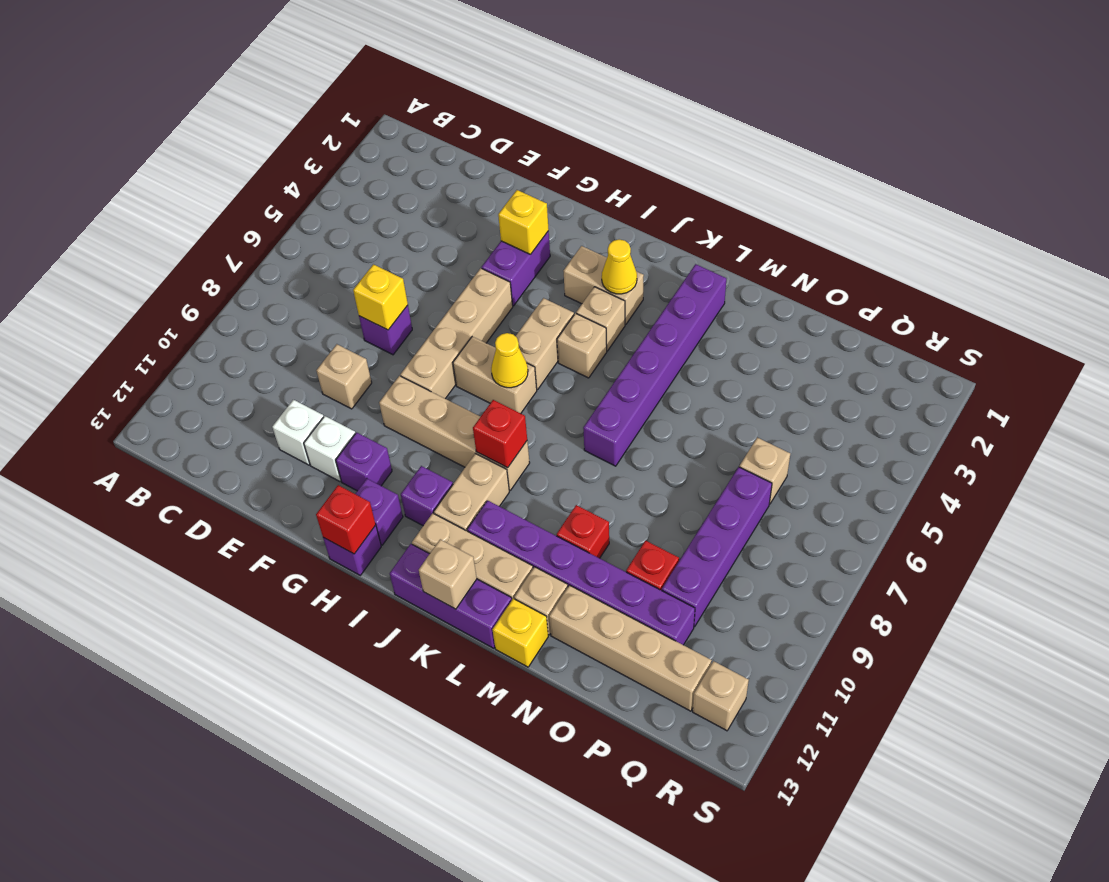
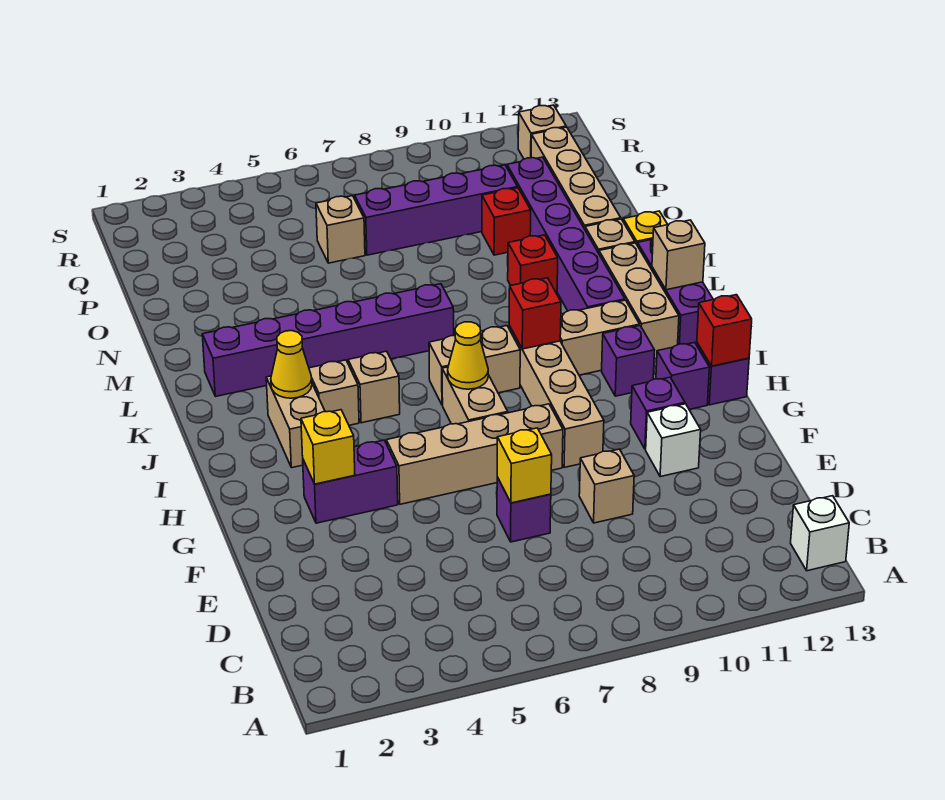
white 1x1 brick [272,400,324,465] -> white 1x1 brick moved to [791,496,849,571]
tan 1x2 brick [516,298,574,390] -> tan 1x2 brick moved to [429,326,520,405]

